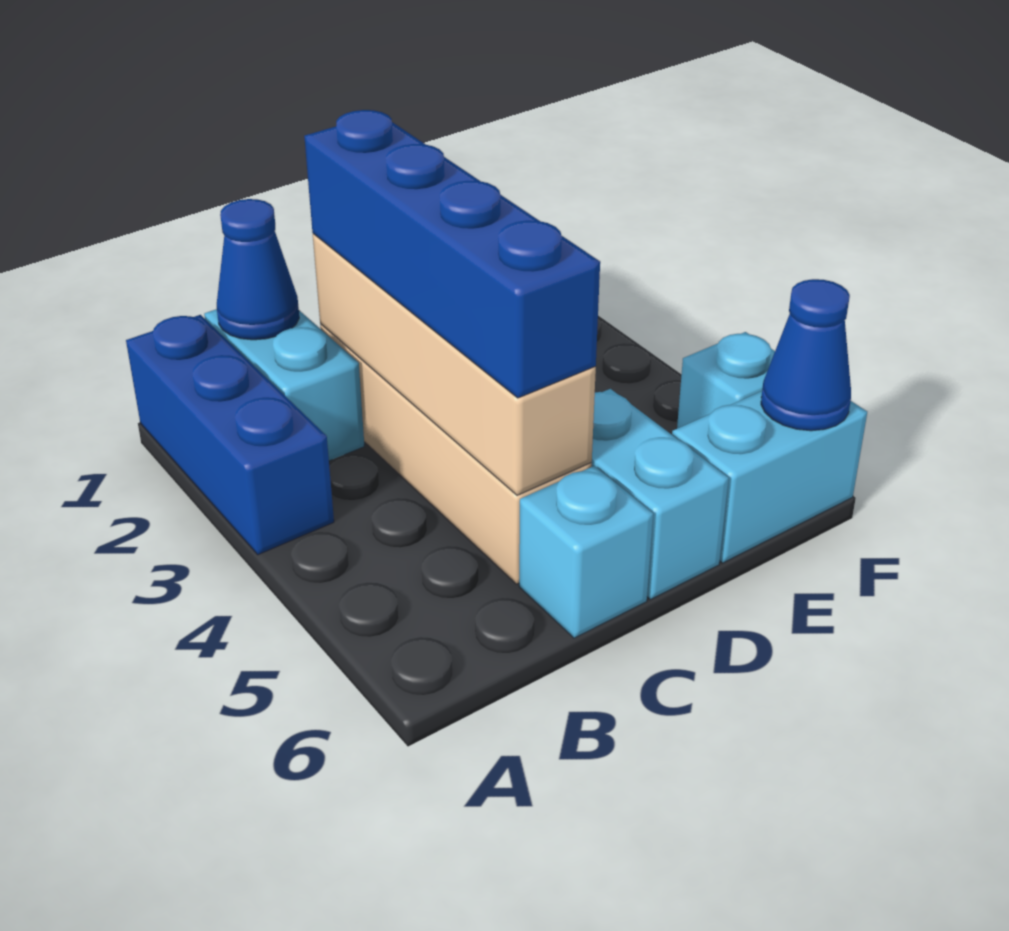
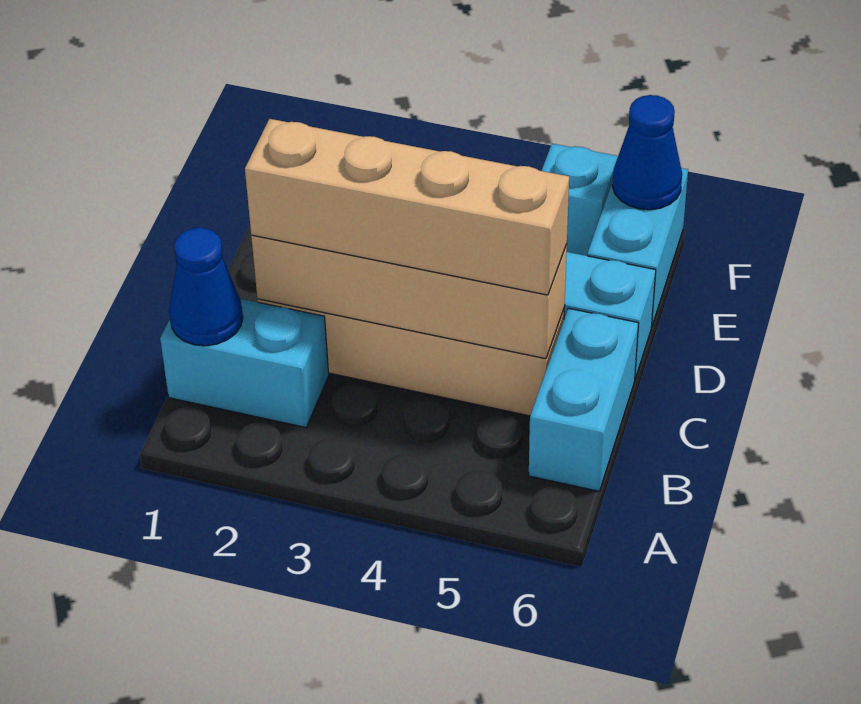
blue 1x3 brick [126,315,334,555] -> none
blue 1x4 brick [304,110,600,398] -> tan 1x4 brick [245,119,569,295]
cyan 1x1 brick [519,466,653,638] -> cyan 1x2 brick [529,308,638,491]

